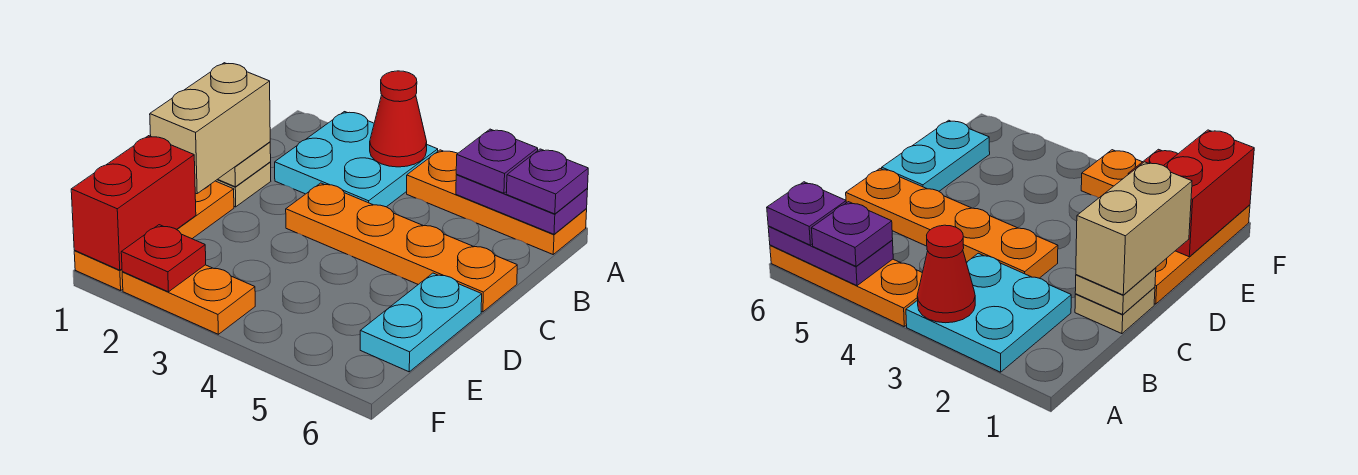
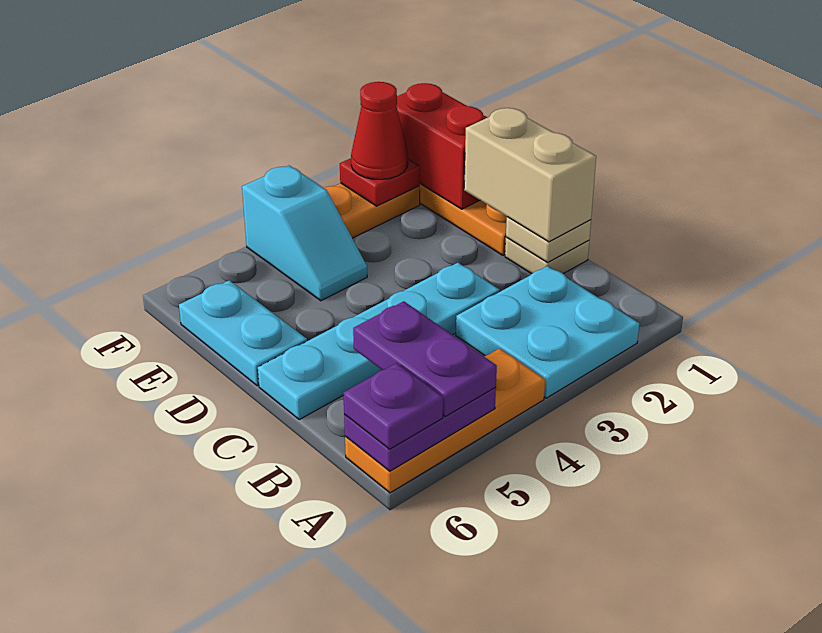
red 1x1 cone [370,71,427,167] -> red 1x1 cone moved to [351,82,408,180]
purple 1x1 plate [456,129,538,193] -> purple 1x2 plate [353,301,497,416]
orange 1x4 plate [286,183,517,312] -> cyan 1x4 plate [258,263,500,420]
none -> cyan 1x2 slope [242,165,367,301]

